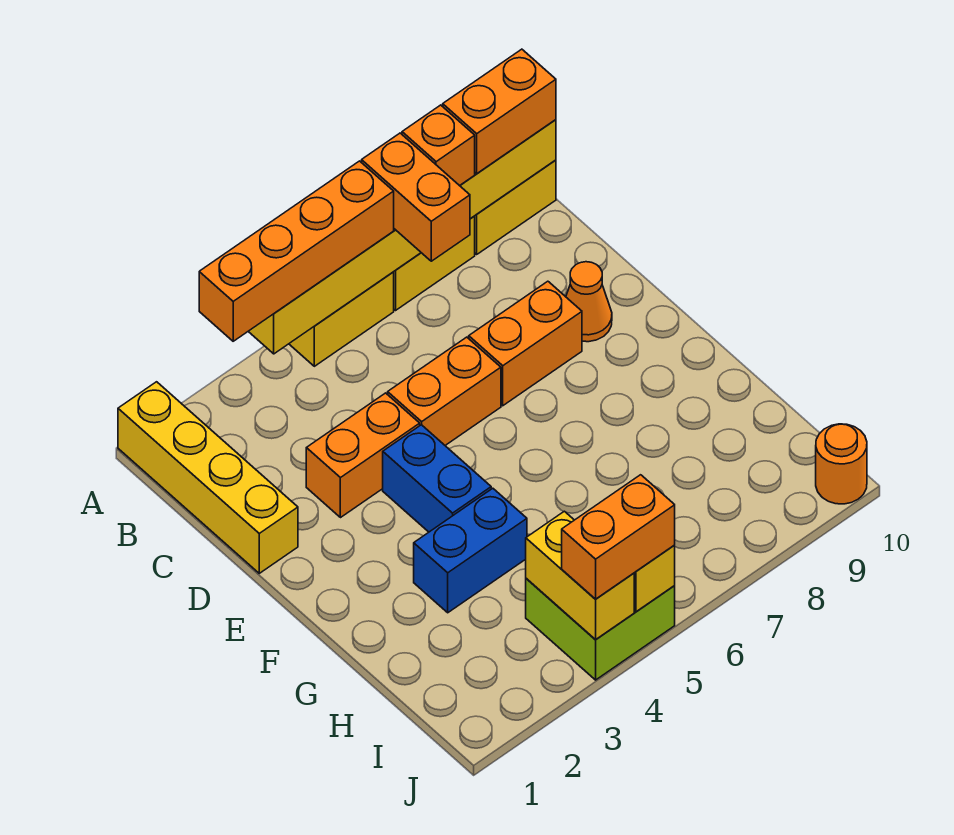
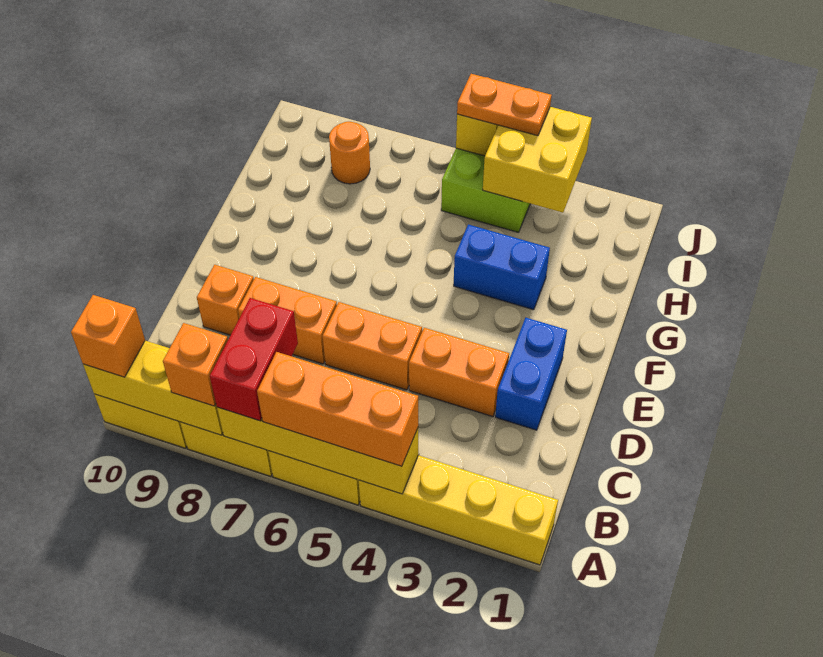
yellow 1x4 brick [118,382,298,573] -> yellow 1x4 brick turned to [359,455,558,565]
orange 1x4 brick [199,161,394,341] -> orange 1x3 brick [257,352,418,466]
orange 1x2 brick [362,133,470,261] -> red 1x2 brick [210,298,298,421]
orange 1x2 brick [443,49,556,173] -> orange 1x1 brick [71,295,145,377]
orange 1x1 cone [566,262,612,342] -> orange 1x1 brick [197,265,254,335]
blue 1x2 brick [383,425,491,532] -> blue 1x2 brick moved to [495,318,567,430]
yellow 1x2 brick [526,511,634,639] -> yellow 2x2 brick [483,107,592,213]
orange 1x2 brick [562,475,675,599] -> orange 1x2 plate [457,74,551,136]
orange 1x1 round brick [816,424,867,504] -> orange 1x1 round brick moved to [329,122,370,184]

